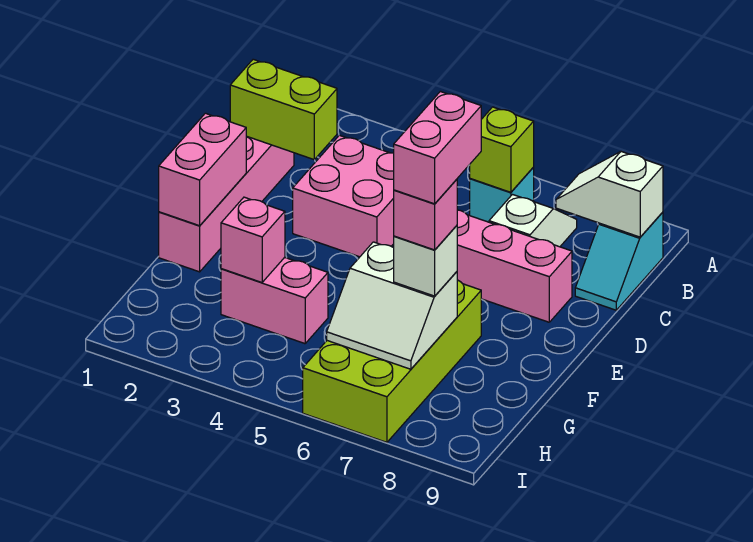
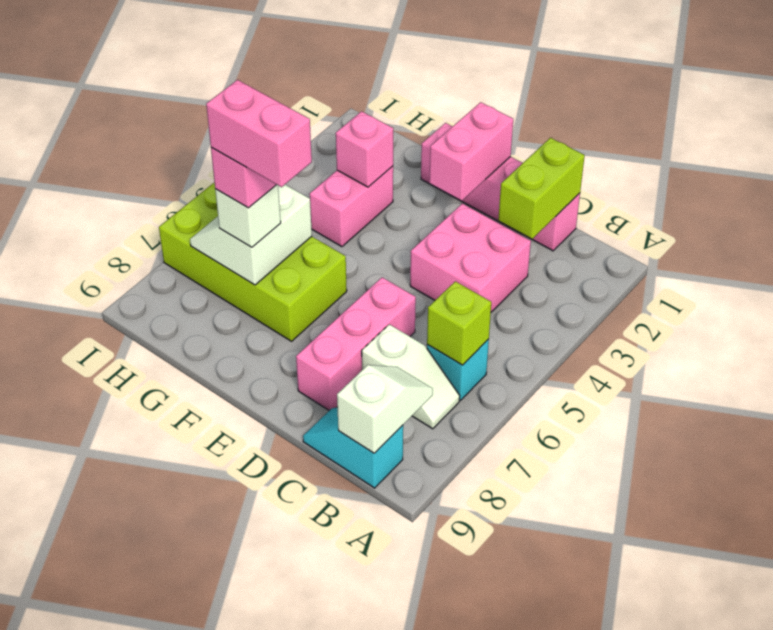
pink 1x2 brick [159,113,246,226] -> pink 1x2 brick turned to [429,102,513,201]

